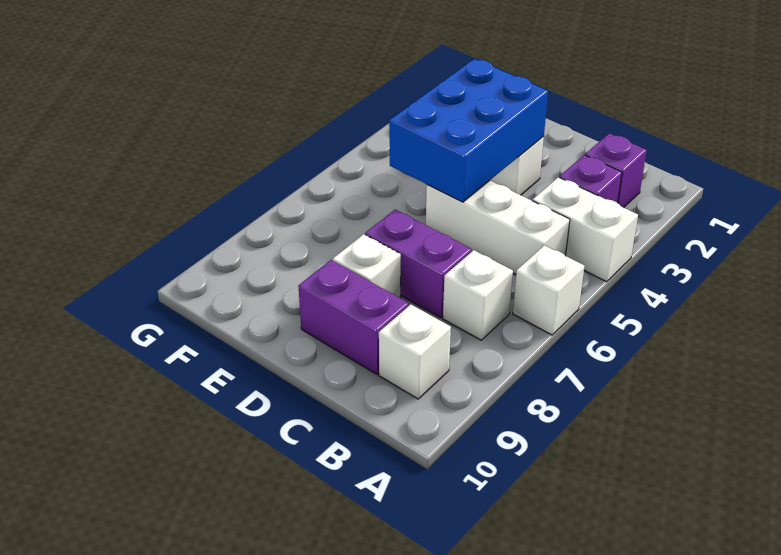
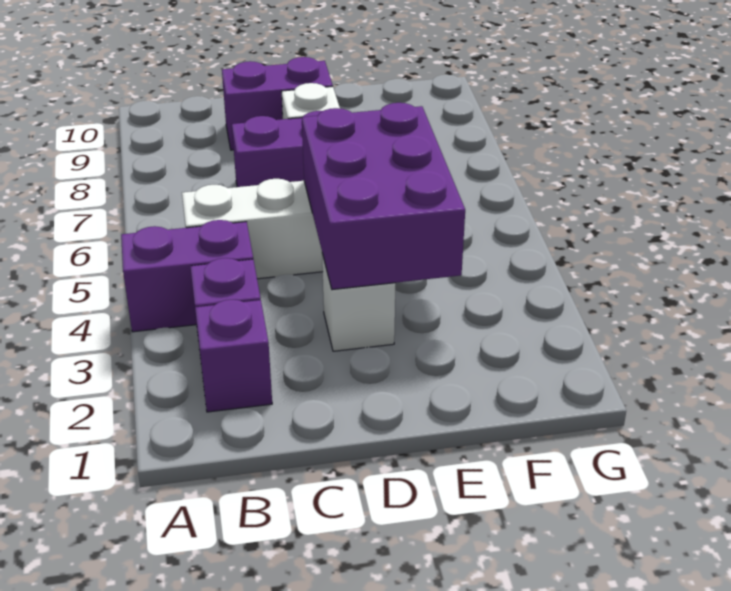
white 1x2 brick [533,177,638,282] -> purple 1x2 brick [121,220,253,332]
white 1x1 brick [513,245,584,335] -> none
white 1x1 brick [443,250,513,340] -> none
white 1x1 brick [379,304,451,399] -> none
blue 2x3 brick [389,59,548,202] -> purple 2x3 brick [302,103,465,290]

